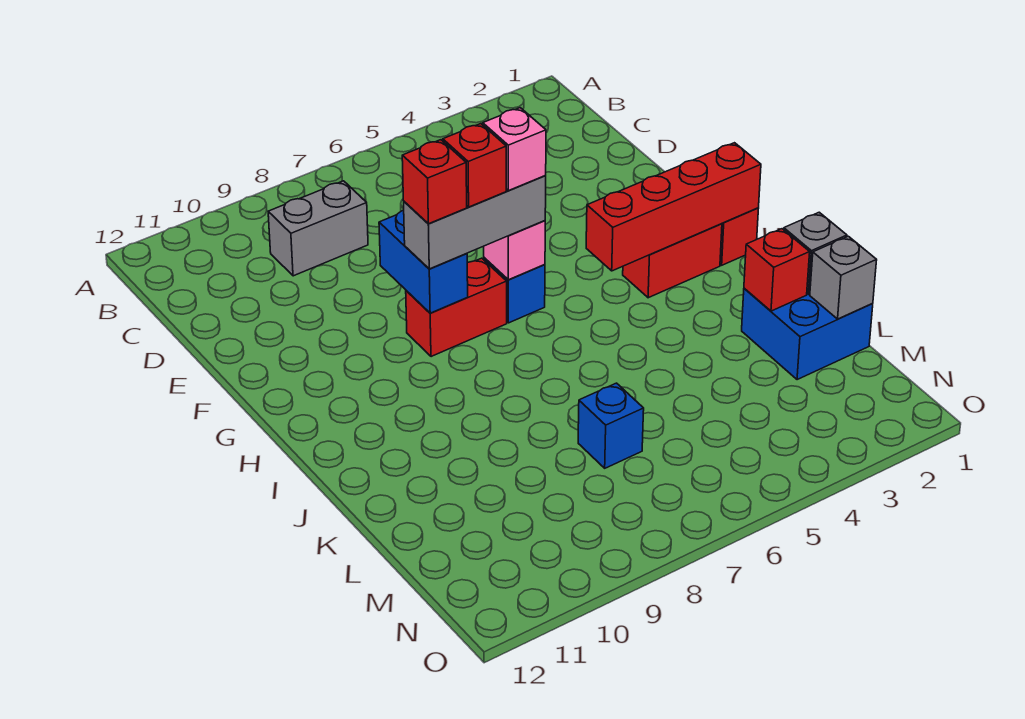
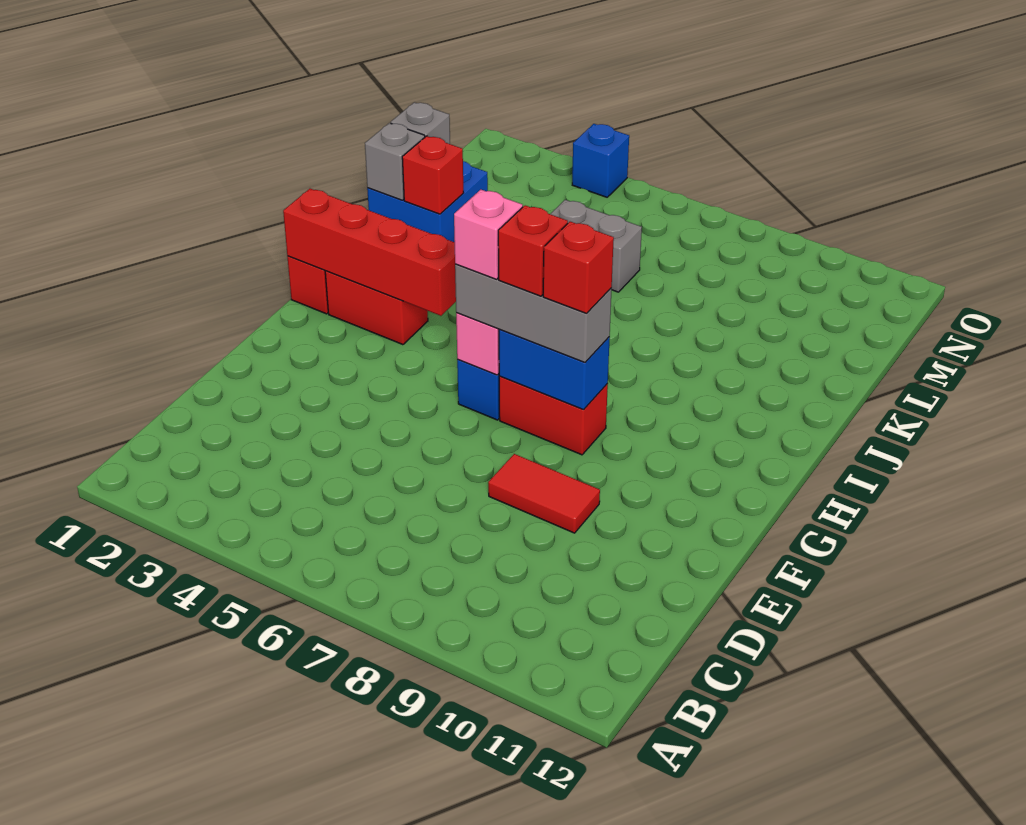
grey 1x2 brick [268,181,368,276] -> grey 1x2 brick moved to [551,200,642,292]
none -> red 1x2 tile [488,454,600,533]
blue 1x2 brick [379,210,468,313] -> blue 1x2 brick turned to [499,329,610,410]
blue 1x1 brick [578,383,644,468] -> blue 1x1 brick moved to [572,124,629,197]

